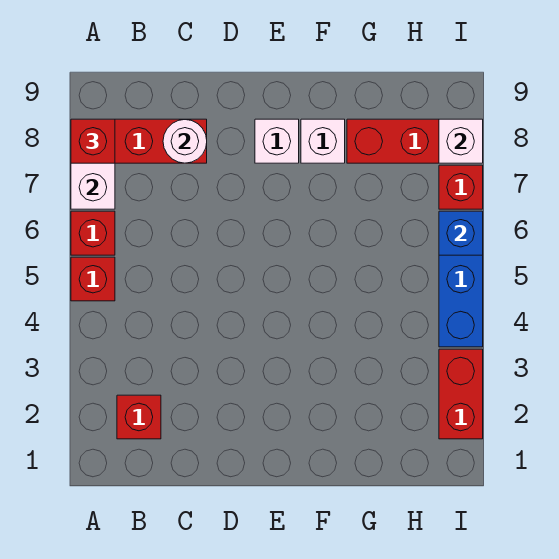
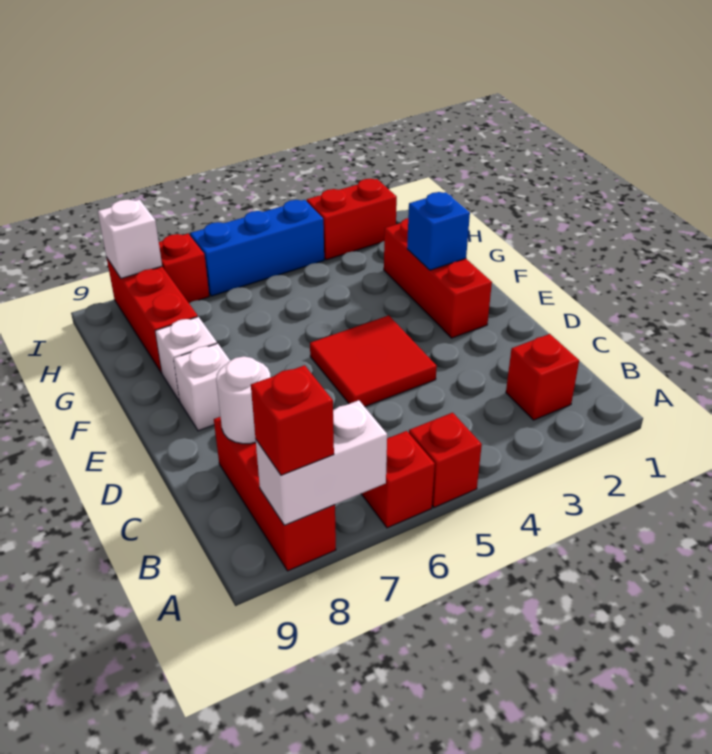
none -> red 2x2 tile [310,315,437,407]
none -> red 1x3 brick [384,218,492,338]
blue 1x1 brick [439,211,483,255] -> blue 1x1 brick moved to [407,192,470,270]

